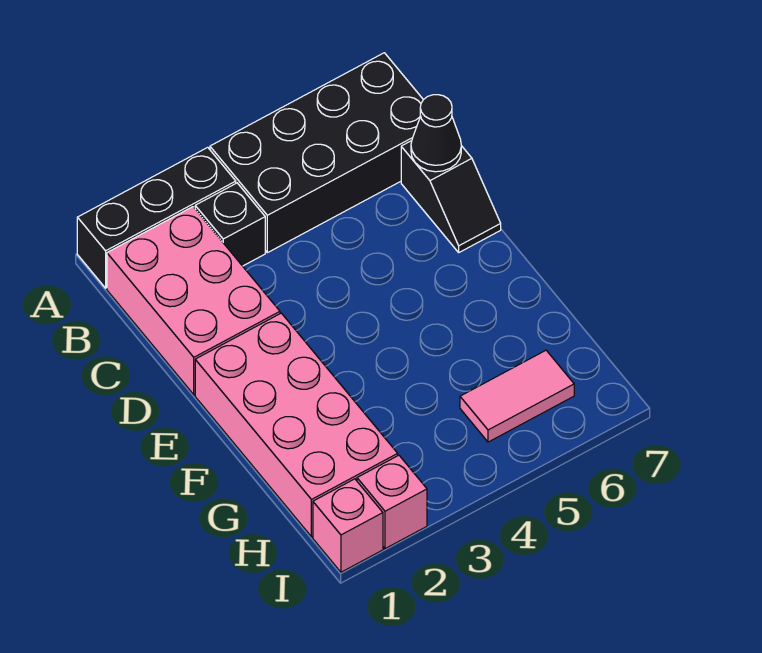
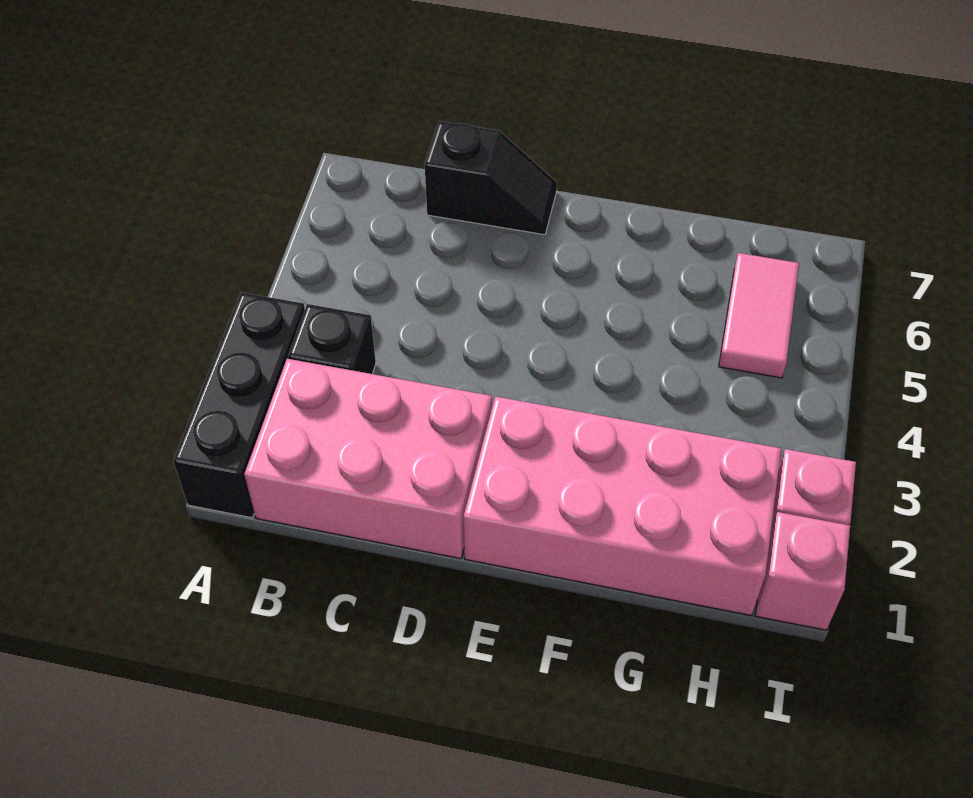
black 2x4 brick [210,53,423,253] -> none
black 1x1 cone [411,95,461,172] -> none

